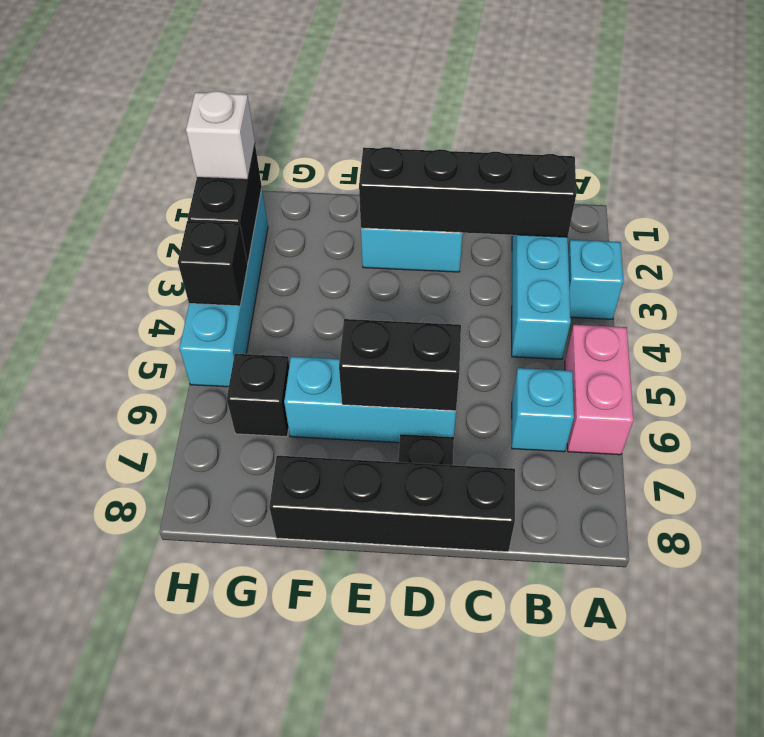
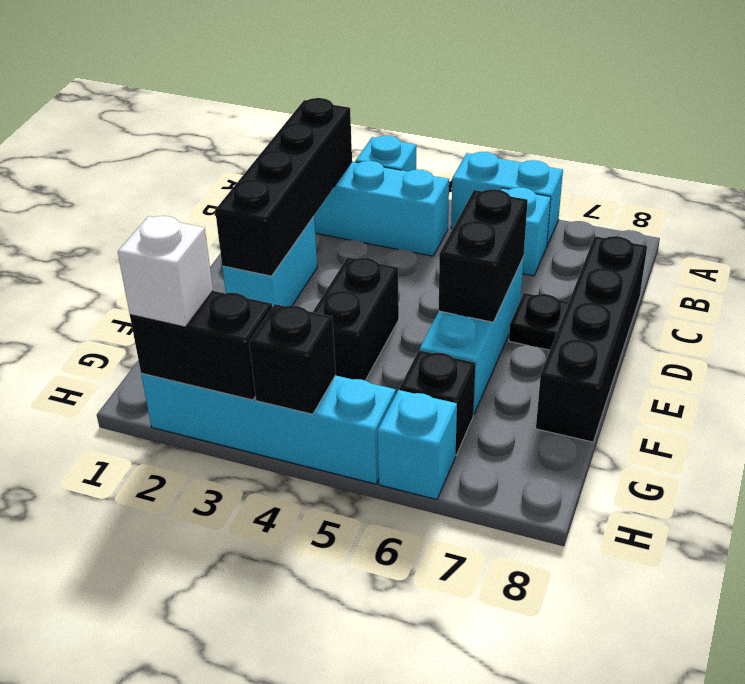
pink 1x2 brick [565,325,633,455] -> cyan 1x2 brick [451,152,563,245]
none -> black 1x2 brick [313,257,399,380]
none -> cyan 1x1 brick [378,390,457,499]

